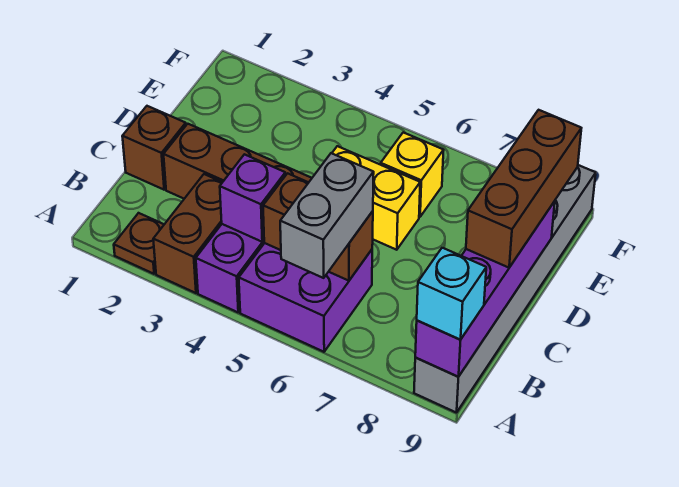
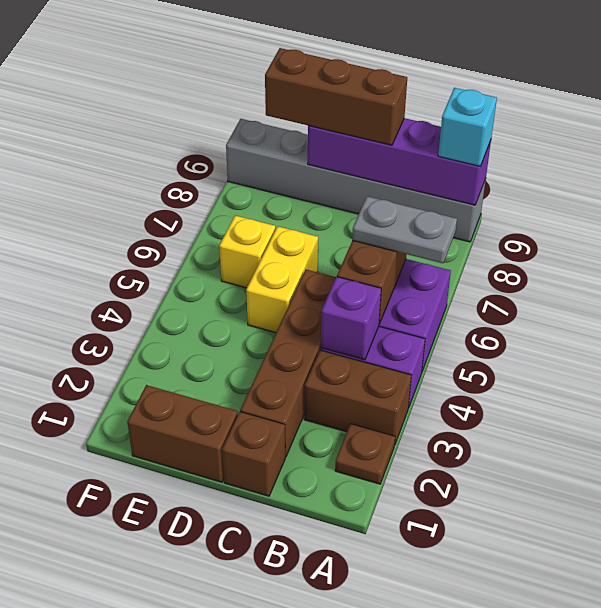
grey 1x2 brick [280,153,374,278] -> grey 1x2 plate [352,196,457,263]
none -> brown 1x2 brick [127,385,238,482]

